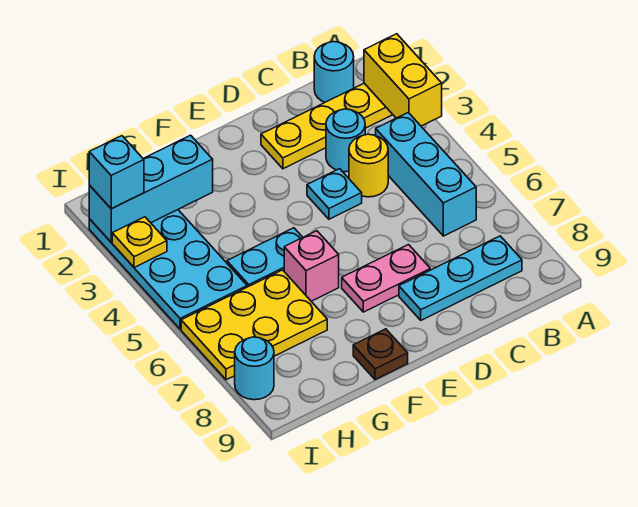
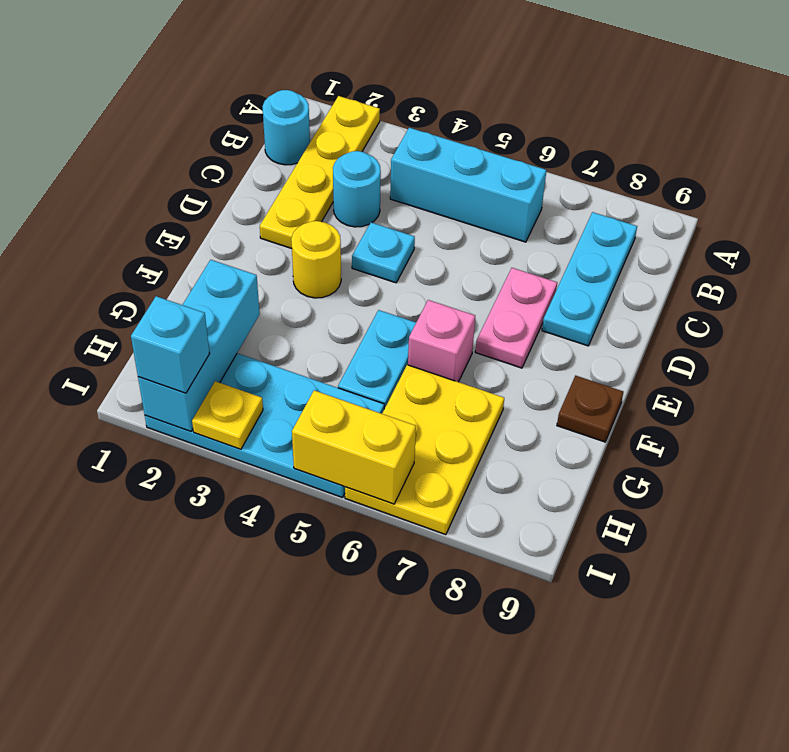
yellow 1x2 brick [364,34,442,126] -> yellow 1x2 brick moved to [292,390,416,504]
yellow 1x1 round brick [349,134,388,197] -> yellow 1x1 round brick moved to [291,221,341,298]
cyan 1x1 round brick [235,337,274,400] -> none

